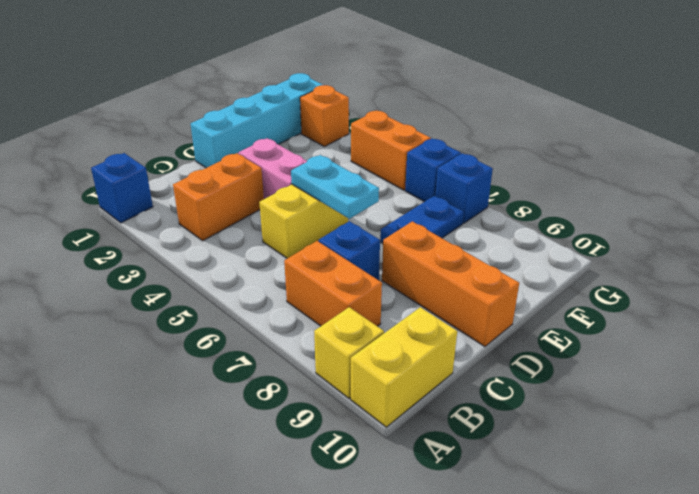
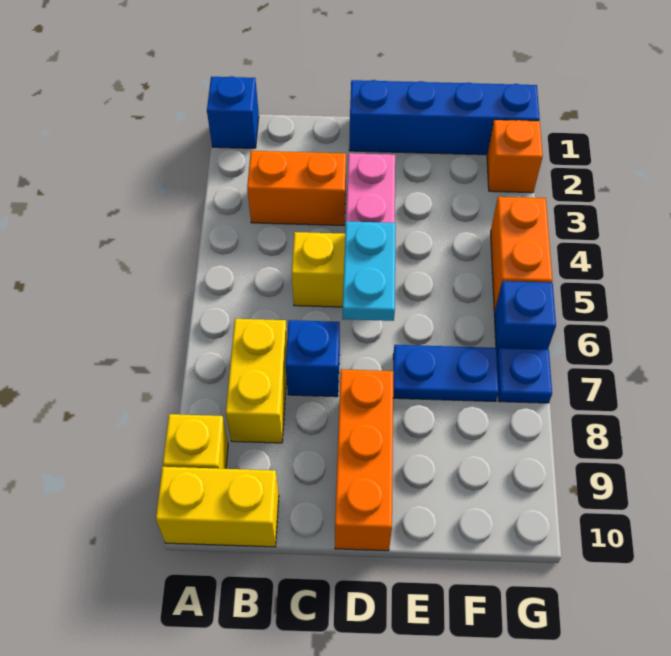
orange 1x2 brick [284,241,382,326] -> yellow 1x2 brick [226,319,287,443]
cyan 1x4 brick [191,73,323,168] -> blue 1x4 brick [349,80,540,155]
blue 1x1 brick [436,153,493,223] -> blue 1x1 plate [497,348,552,403]

